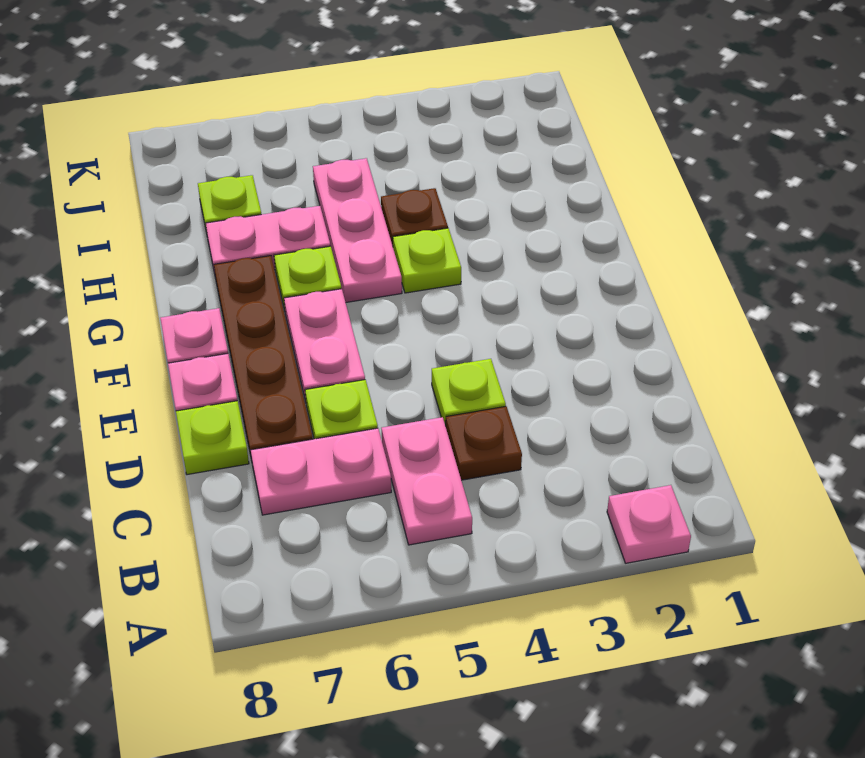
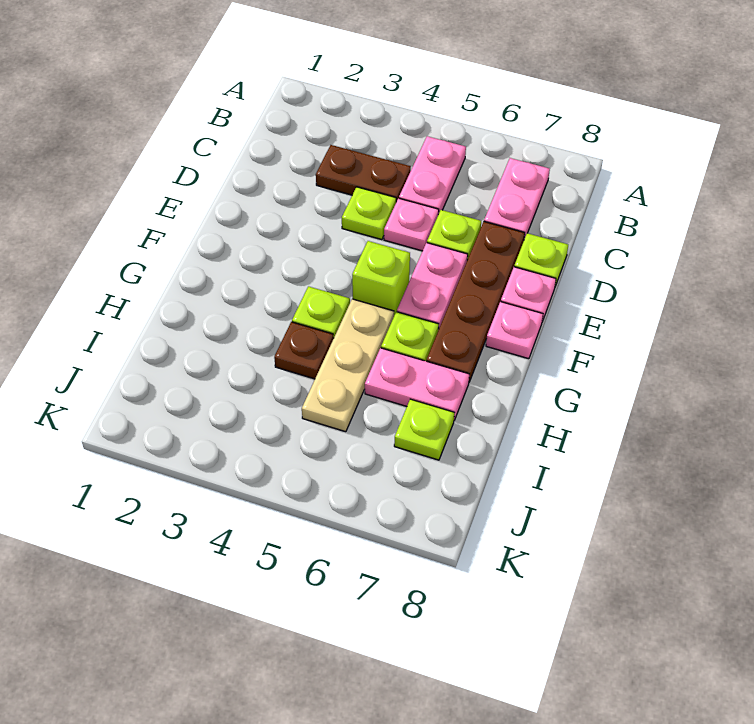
pink 1x1 plate [607,485,691,563] -> pink 1x1 plate moved to [384,198,439,251]
brown 1x1 plate [446,406,522,480] -> brown 1x2 plate [316,145,411,202]
pink 1x2 plate [251,428,391,515] -> pink 1x2 plate turned to [484,158,550,239]
none -> lime 1x1 brick [352,241,410,315]
pink 1x3 plate [313,158,402,302] -> tan 1x3 plate [302,299,394,432]

